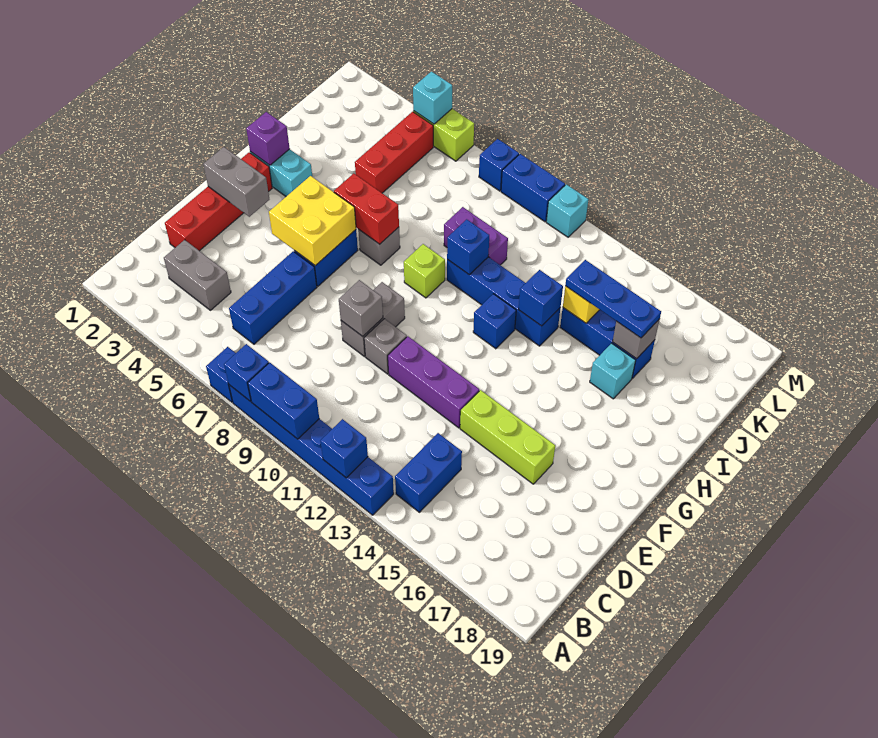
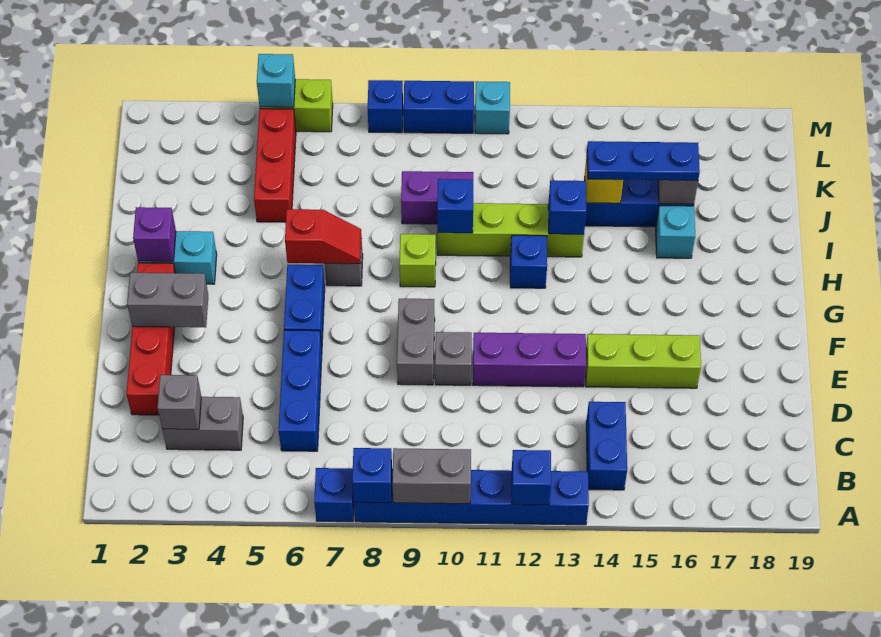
blue 1x2 brick [248,363,319,439] -> grey 1x2 brick [392,448,471,504]
grey 1x1 brick [339,280,383,336] -> grey 1x1 brick moved to [157,375,201,429]
yellow 2x2 brick [269,176,356,266] -> none
red 1x2 brick [334,174,399,244] -> red 1x2 slope [285,209,361,264]
blue 1x4 brick [447,257,560,346] -> lime 1x4 brick [437,203,584,257]

